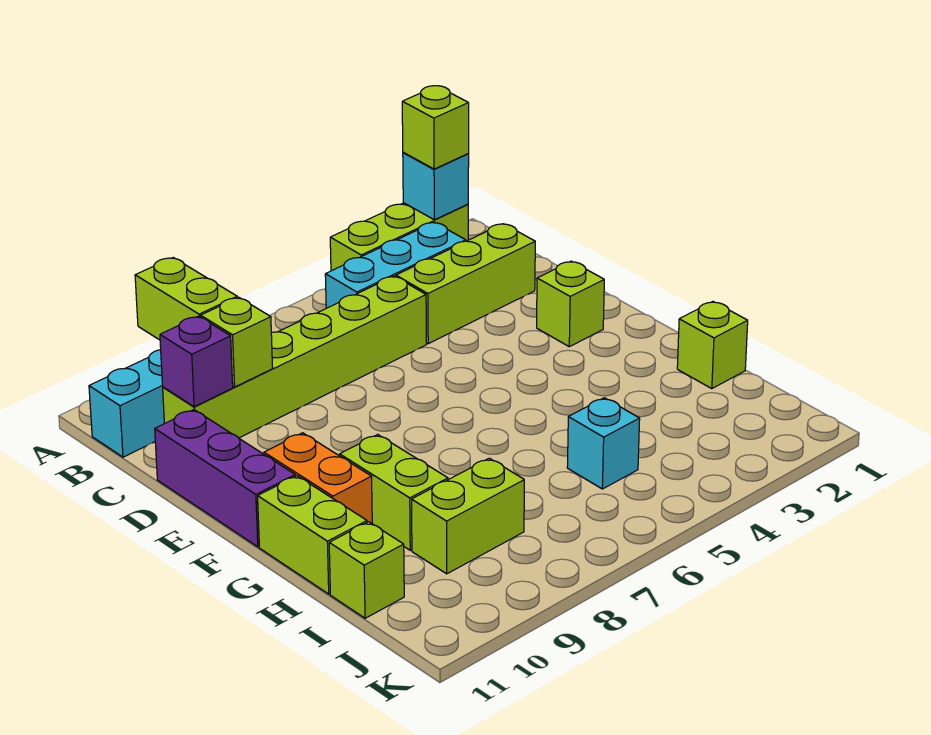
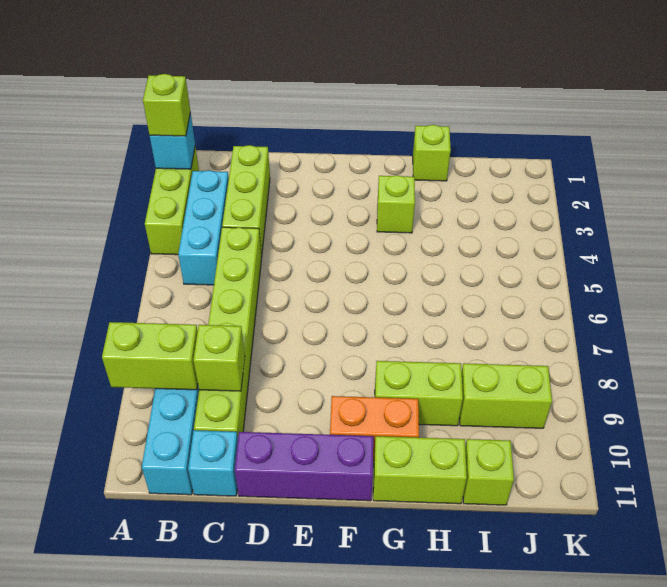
purple 1x1 brick [160,316,233,407] -> none
lime 1x1 brick [537,261,604,347] -> lime 1x1 brick moved to [377,175,415,233]
cyan 1x1 brick [567,398,640,489] -> cyan 1x1 brick moved to [188,430,238,496]
lime 1x2 brick [412,458,524,574] -> lime 1x2 brick turned to [459,363,552,428]

